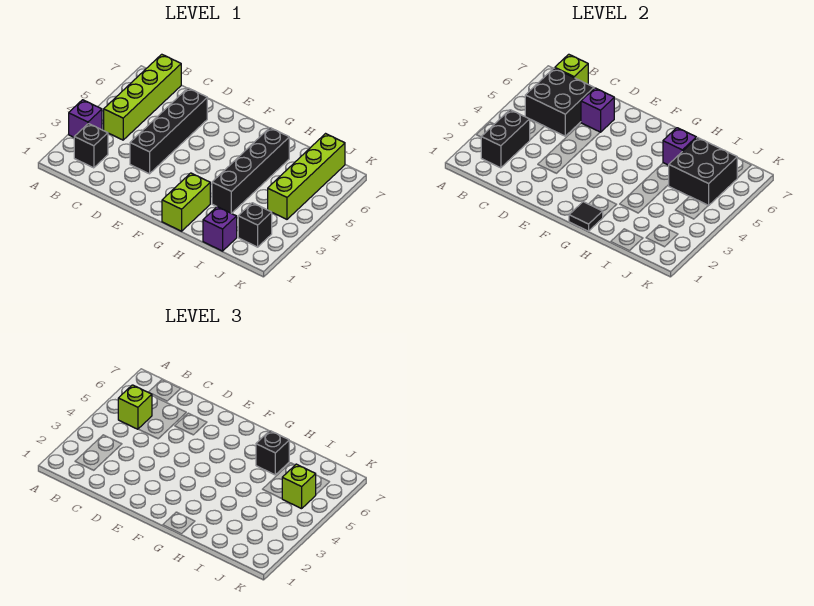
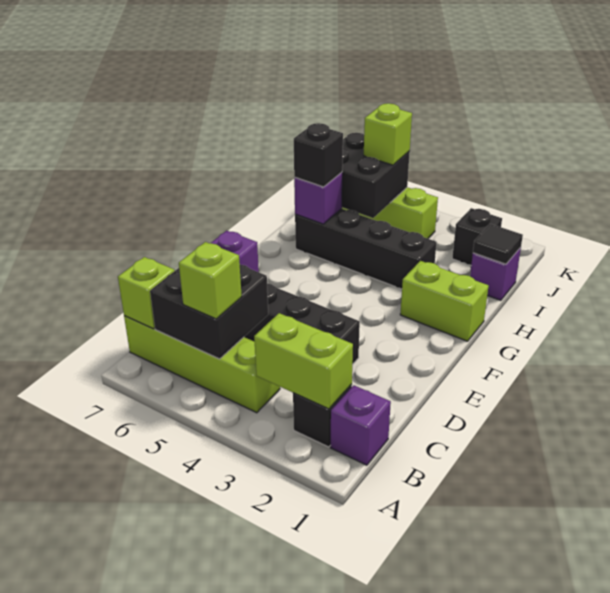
purple 1x1 brick [69,100,102,137] -> purple 1x1 brick moved to [331,385,391,465]
black 1x2 brick [481,110,530,168] -> lime 1x2 brick [254,313,353,409]
black 1x1 tile [569,202,603,231] -> black 1x1 tile moved to [473,224,523,264]

